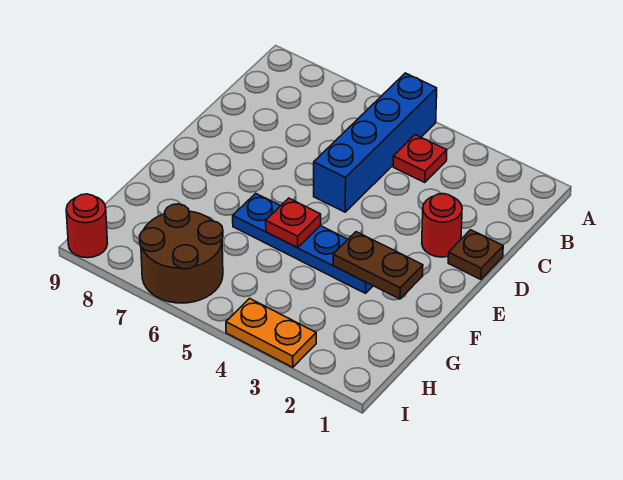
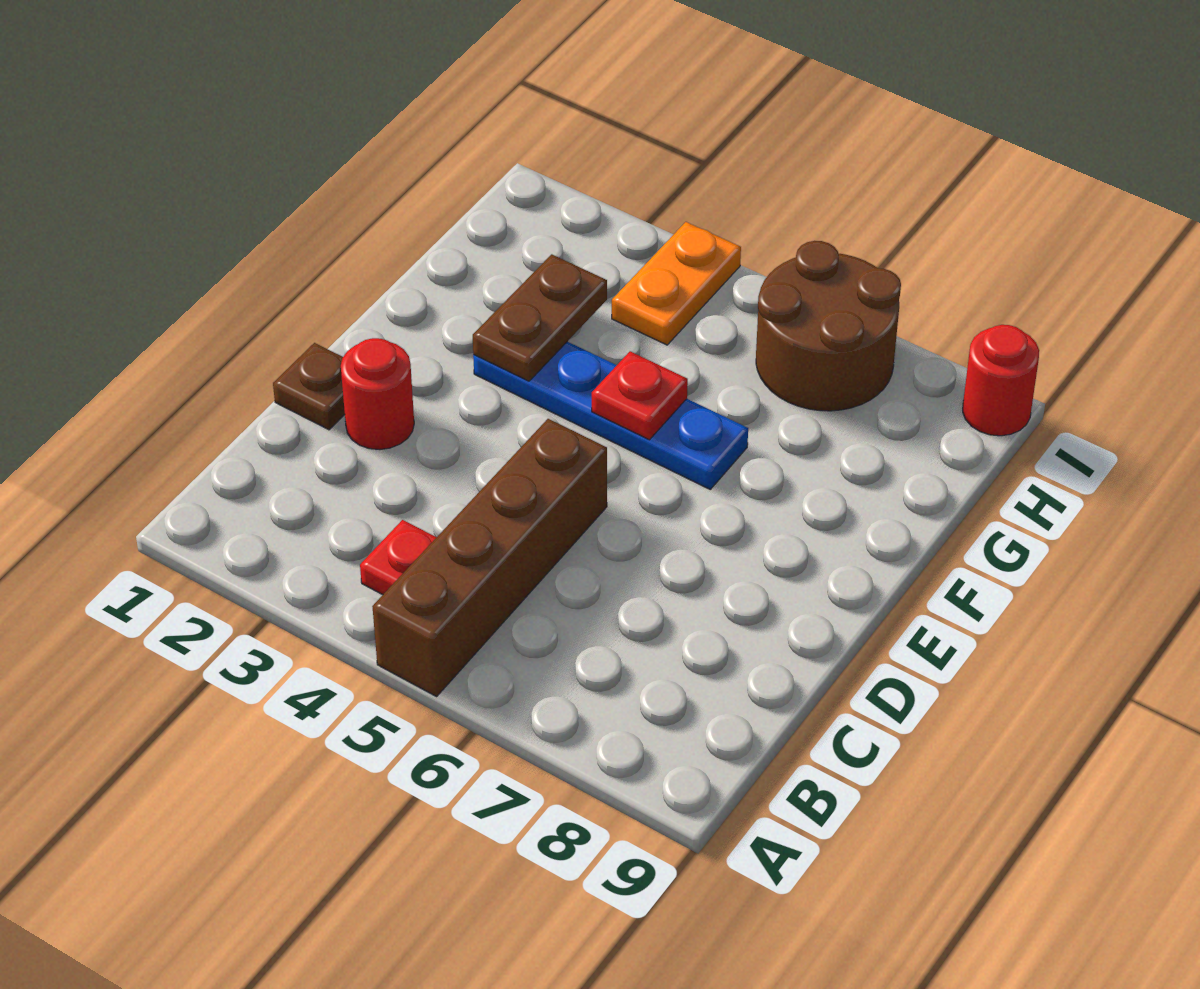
blue 1x4 brick [314,73,437,212] -> brown 1x4 brick [372,419,607,696]
brown 1x2 plate [333,232,423,299] -> brown 1x2 plate turned to [473,254,607,381]
orange 1x2 plate [226,298,316,367] -> orange 1x2 plate turned to [612,222,741,345]

